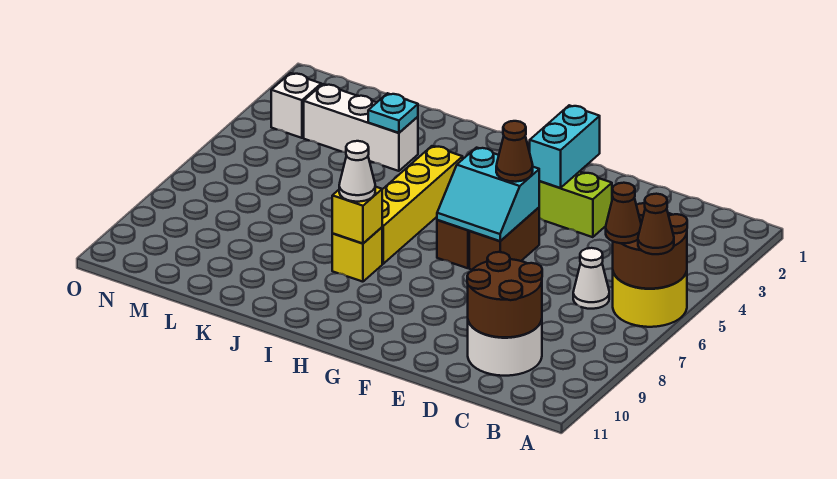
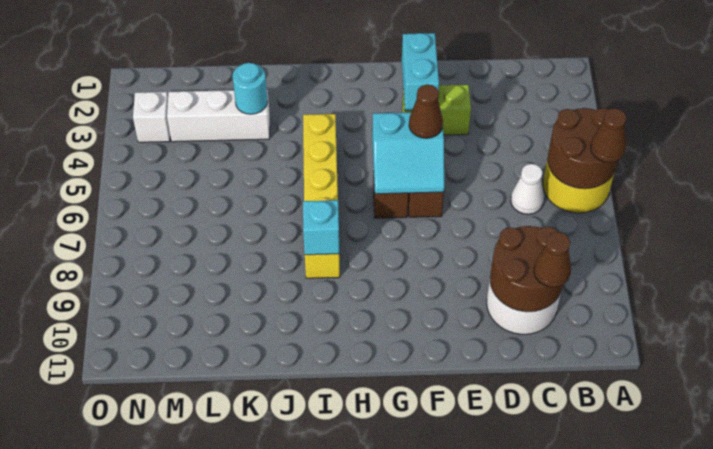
brown 1x1 cone [606,183,641,243] -> brown 1x1 cone moved to [534,232,571,287]
yellow 1x1 brick [332,187,382,244] -> cyan 1x1 brick [303,200,339,255]
white 1x1 cone [339,141,375,202] -> none
cyan 1x1 plate [368,93,418,133] -> cyan 1x1 round brick [233,63,268,114]

